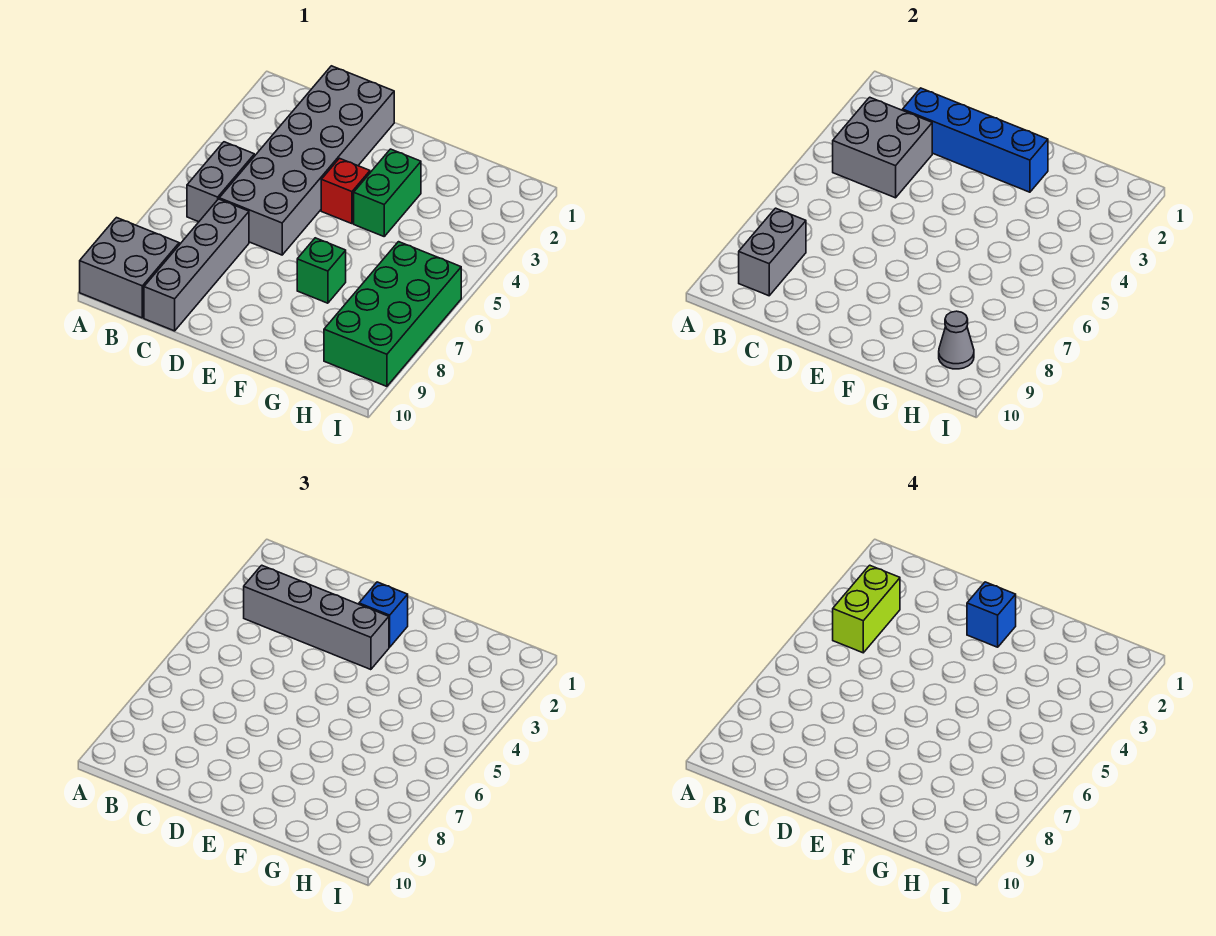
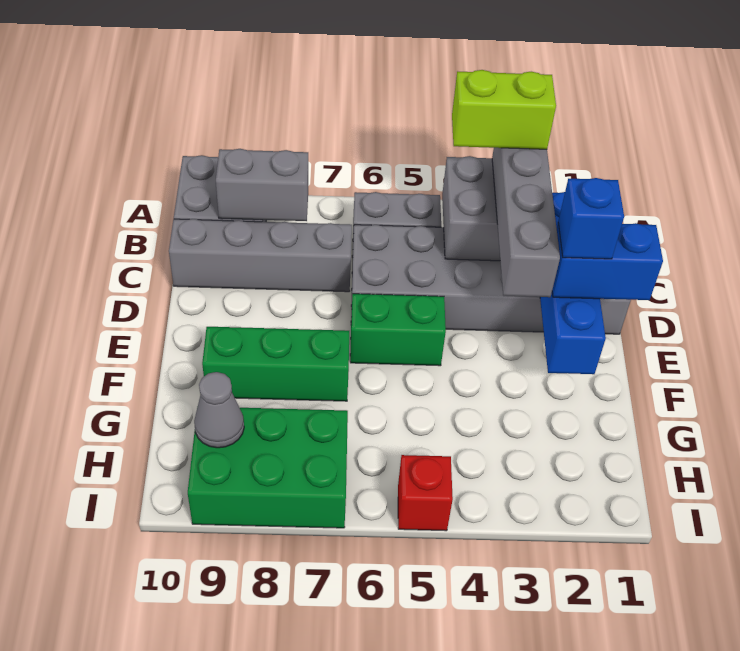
blue 1x1 brick [359,582,408,647] -> blue 1x2 brick [552,223,663,300]
red 1x1 brick [321,158,370,224] -> red 1x1 brick moved to [398,455,453,531]
green 1x2 brick [354,149,421,236] -> green 1x2 brick moved to [350,294,446,366]
green 1x1 brick [297,238,346,303] -> green 1x3 brick [202,327,349,401]
green 2x4 brick [324,242,461,386] -> green 2x3 brick [188,408,348,528]

